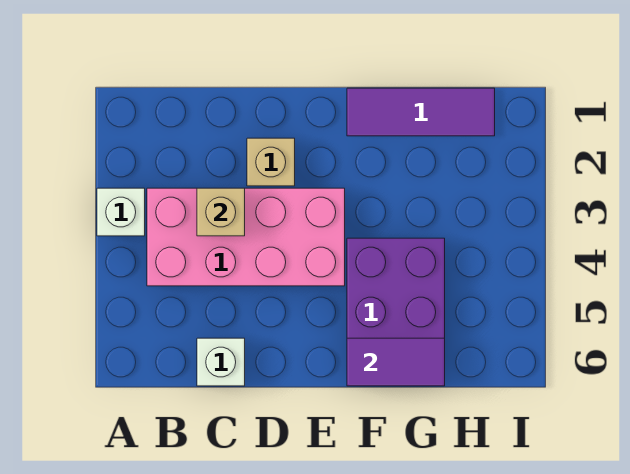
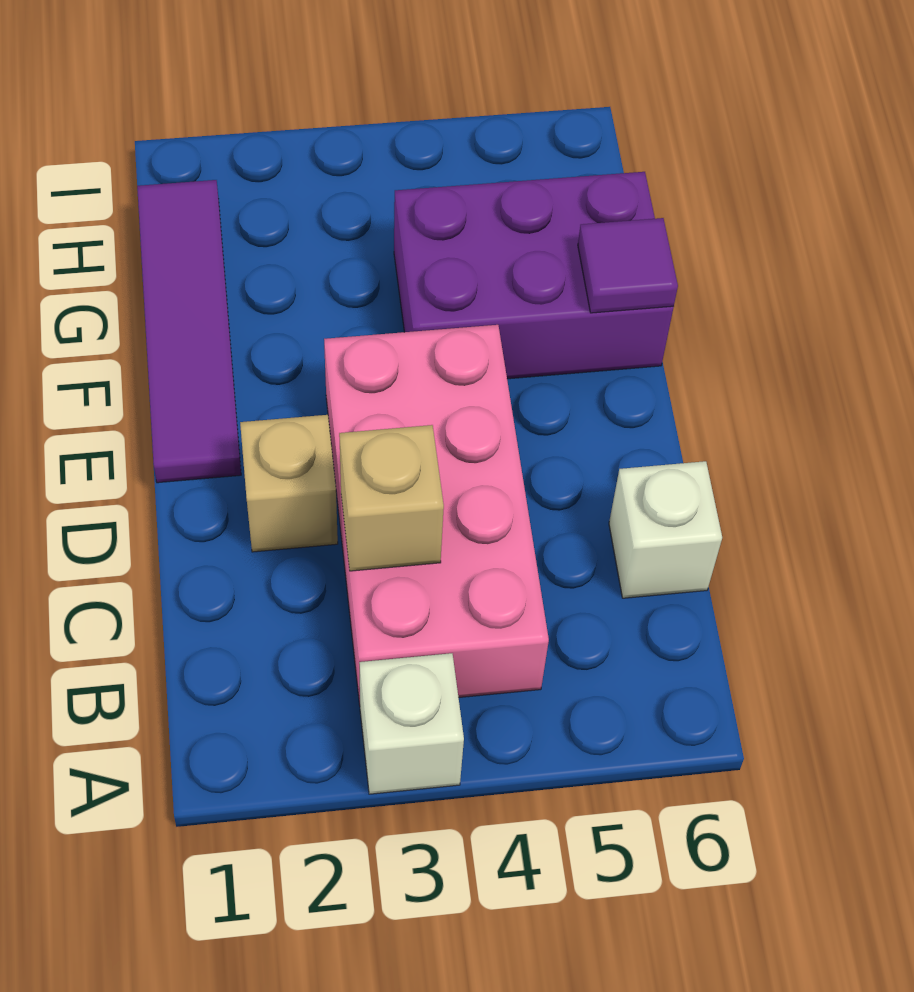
purple 1x3 tile [347,88,495,136] -> purple 1x4 tile [137,180,241,483]
purple 1x2 tile [347,338,445,386] -> purple 1x1 tile [578,218,678,313]

